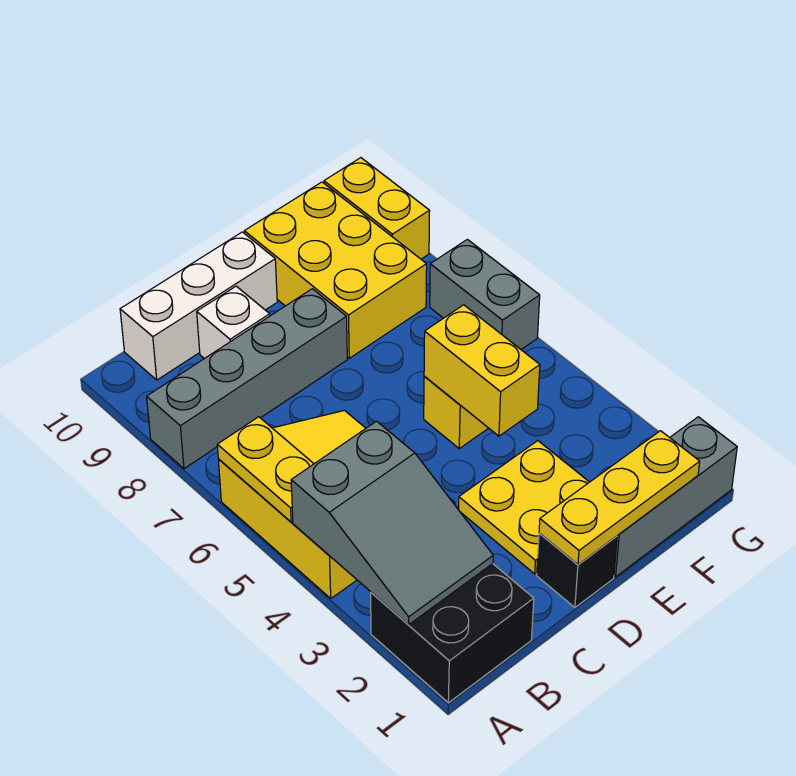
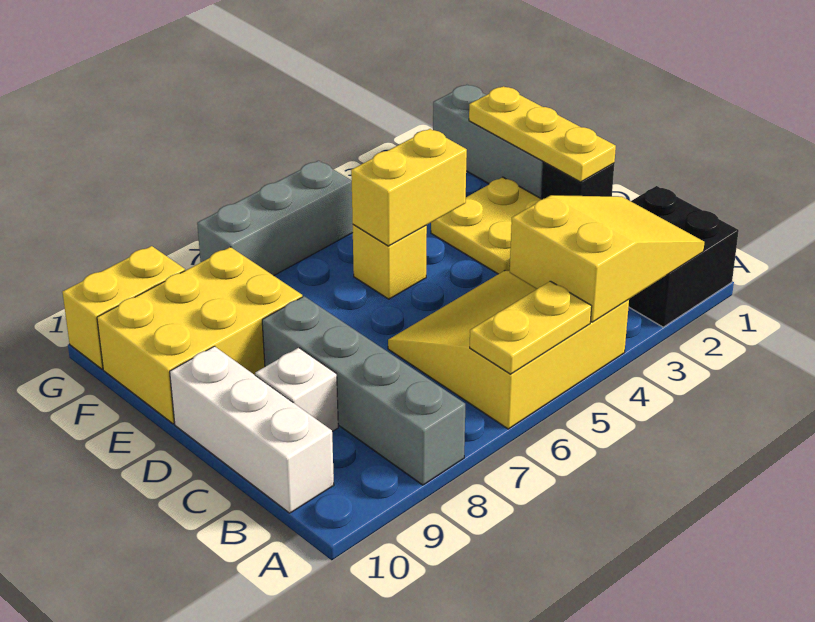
grey 2x3 slope [291,421,493,625] -> yellow 2x3 slope [510,195,704,322]
grey 1x2 brick [430,239,540,350] -> grey 1x3 brick [197,161,353,276]

